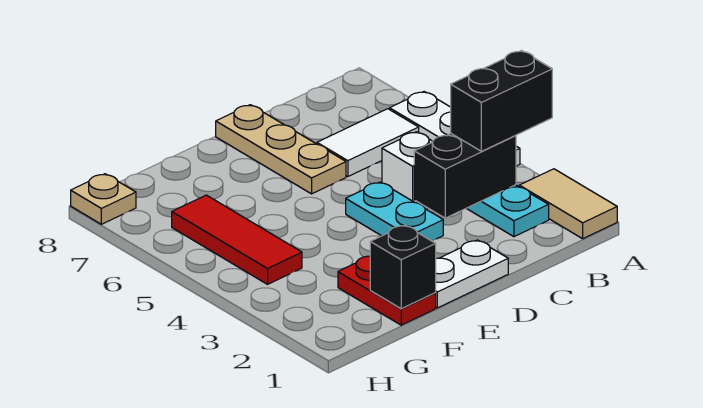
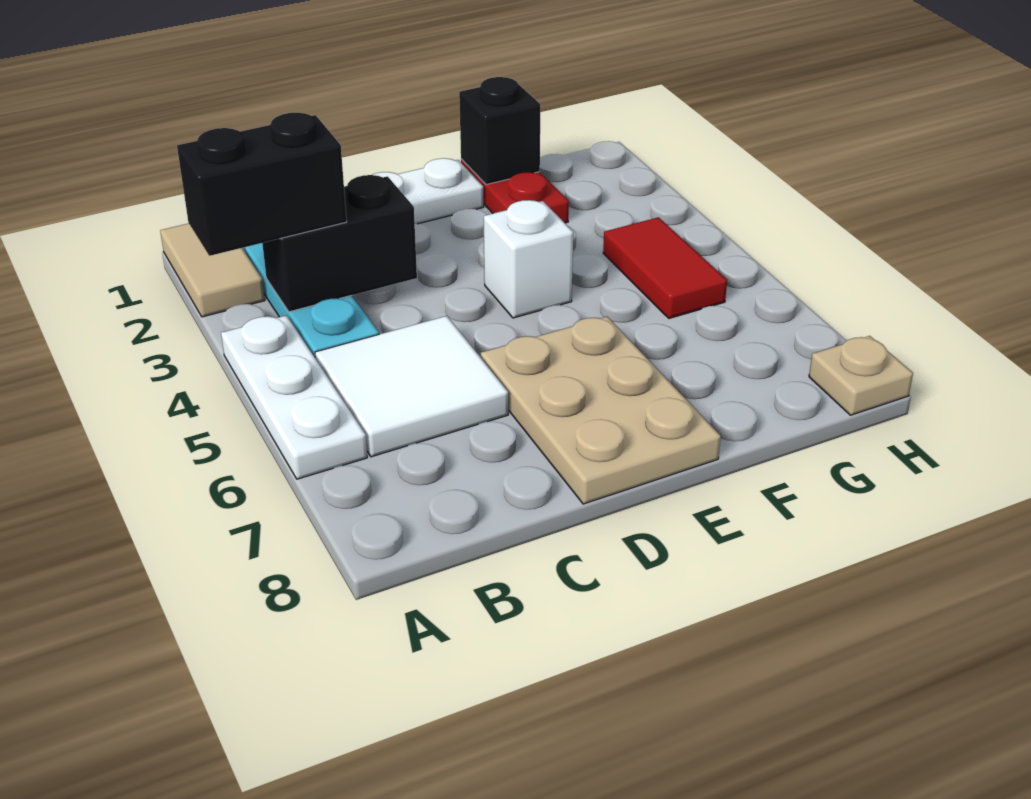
white 1x2 tile [317,109,419,177] -> white 2x2 tile [315,316,508,457]
white 1x1 brick [382,132,433,209] -> white 1x1 brick moved to [484,200,573,318]
cyan 1x2 plate [346,182,443,241] -> none
tan 1x3 plate [216,105,346,194] -> tan 2x3 plate [481,317,721,504]
red 1x3 tile [172,195,302,284] -> red 1x2 tile [603,217,727,318]

